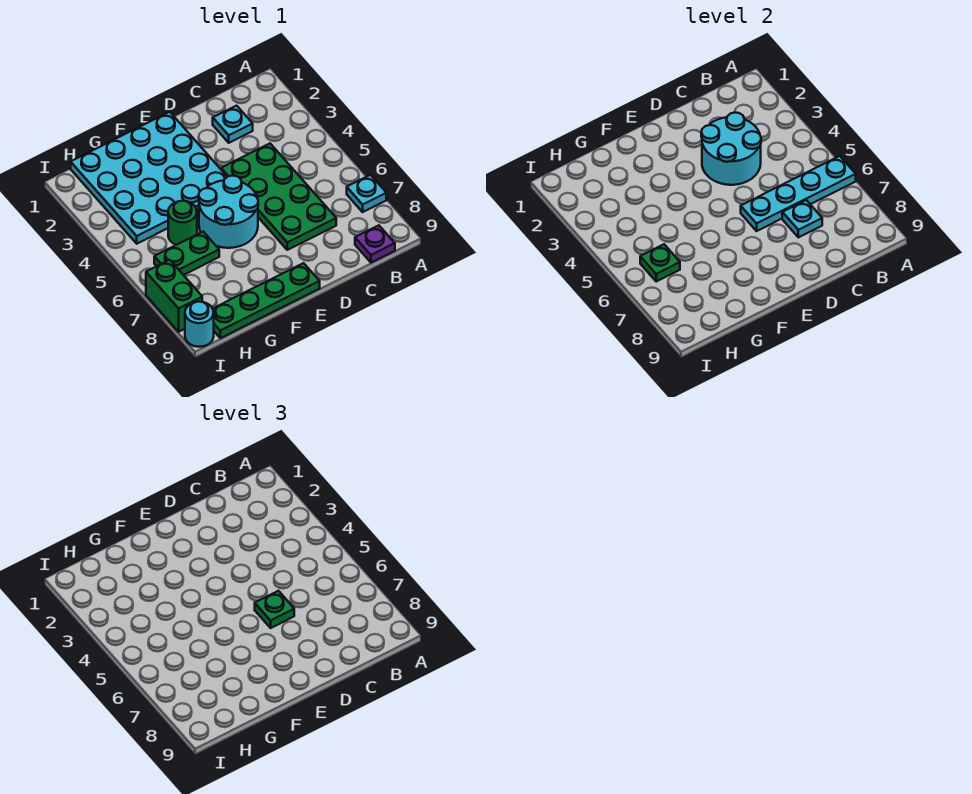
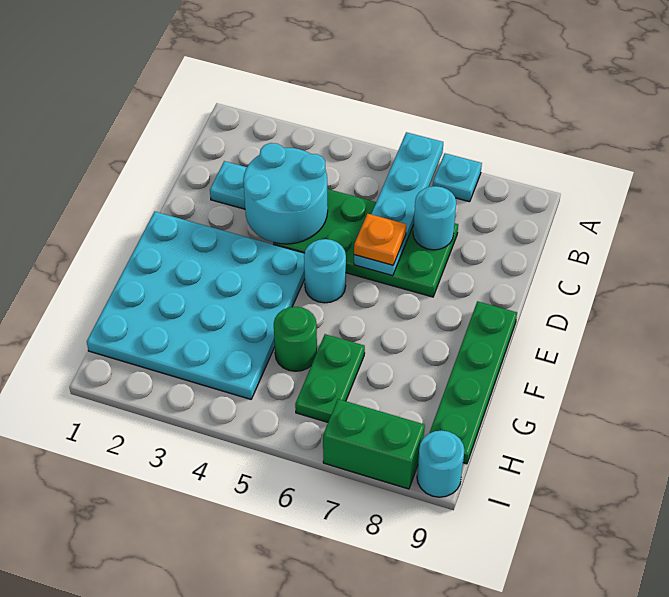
purple 1x1 plate [355,225,395,263] -> none
cyan 1x1 plate [782,200,822,237] -> cyan 1x1 round brick [413,186,456,250]
green 1x1 plate [255,591,294,628] -> orange 1x1 plate [354,214,406,265]
cyan 2x2 round brick [199,176,258,248] -> cyan 1x1 round brick [304,239,346,303]
green 1x1 plate [640,244,680,281] -> none

